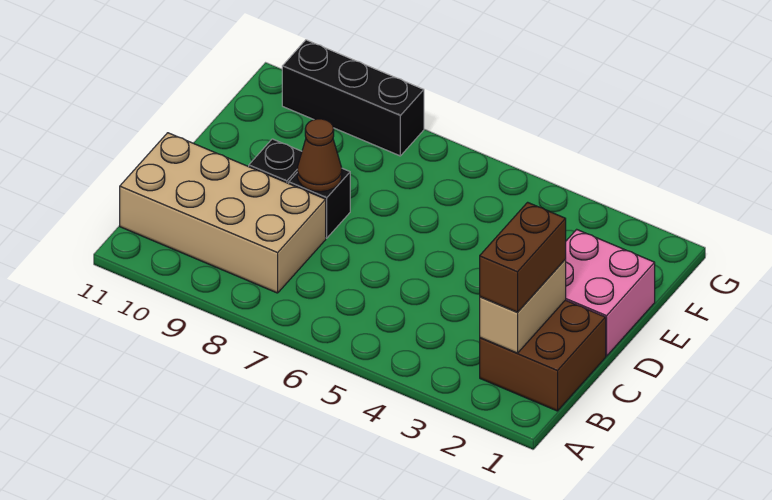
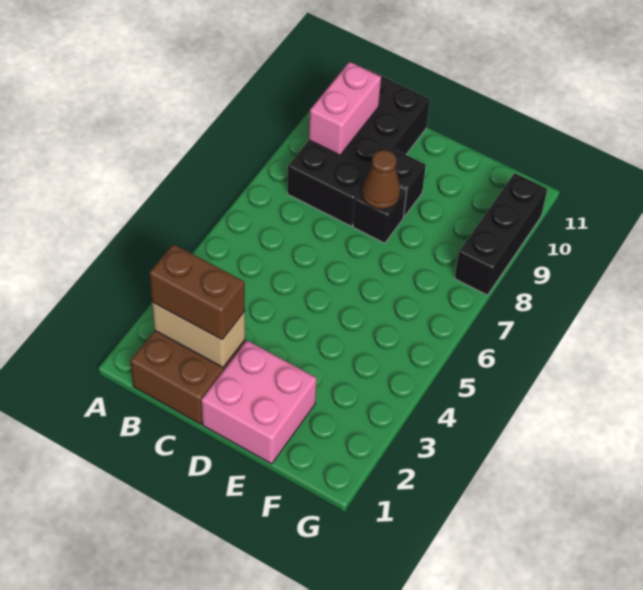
tan 2x4 brick [120,133,326,293] -> black 2x4 brick [287,69,430,226]
none -> pink 1x2 brick [309,62,381,155]

